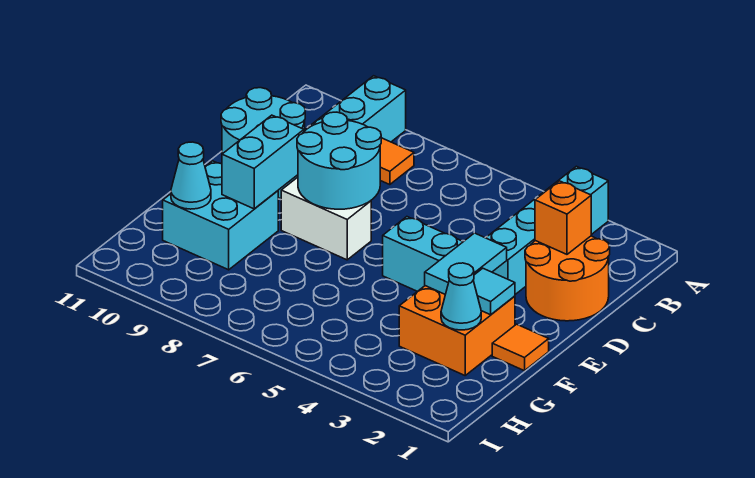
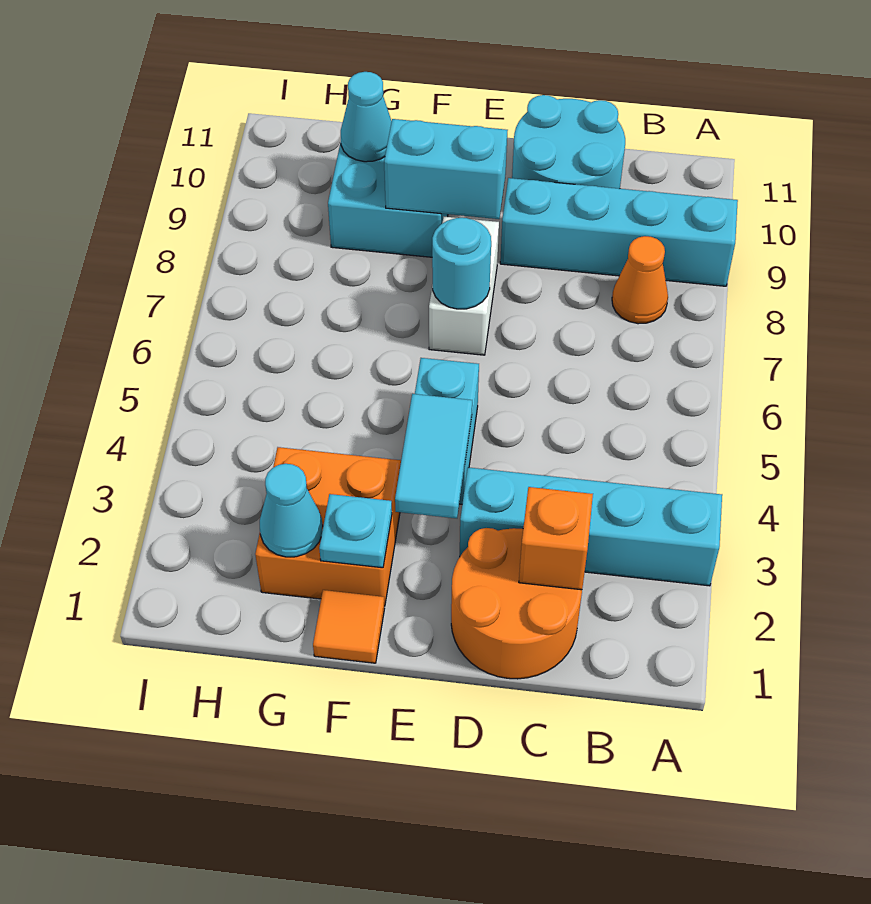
orange 1x1 tile [380,138,414,185] -> orange 1x1 cone [612,236,668,324]
cyan 2x2 round brick [297,112,381,209] -> cyan 1x1 round brick [432,218,491,309]
cyan 1x2 tile [425,233,507,294] -> cyan 1x2 tile turned to [395,394,472,518]
cyan 1x1 tile [473,268,515,315] -> cyan 1x1 plate [319,494,392,568]

